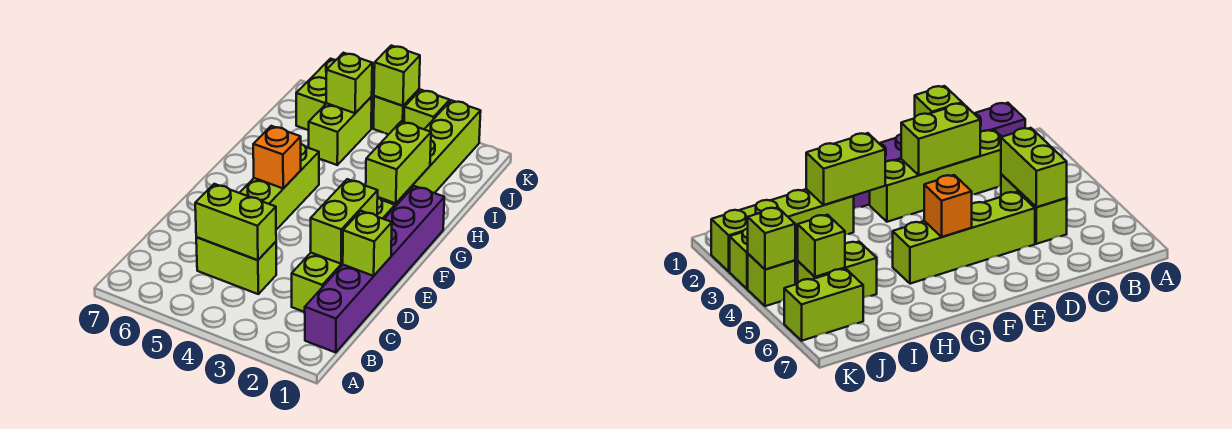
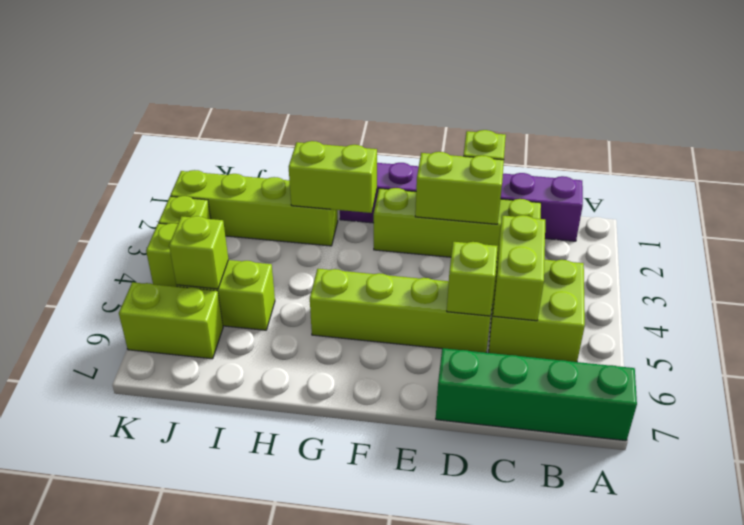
none -> green 1x4 brick [436,348,637,441]
lime 1x2 brick [196,237,276,294] -> lime 2x2 brick [489,260,585,362]
orange 1x1 brick [253,126,301,188] -> none
lime 1x1 brick [374,46,420,106] -> lime 1x1 brick moved to [447,242,498,316]

